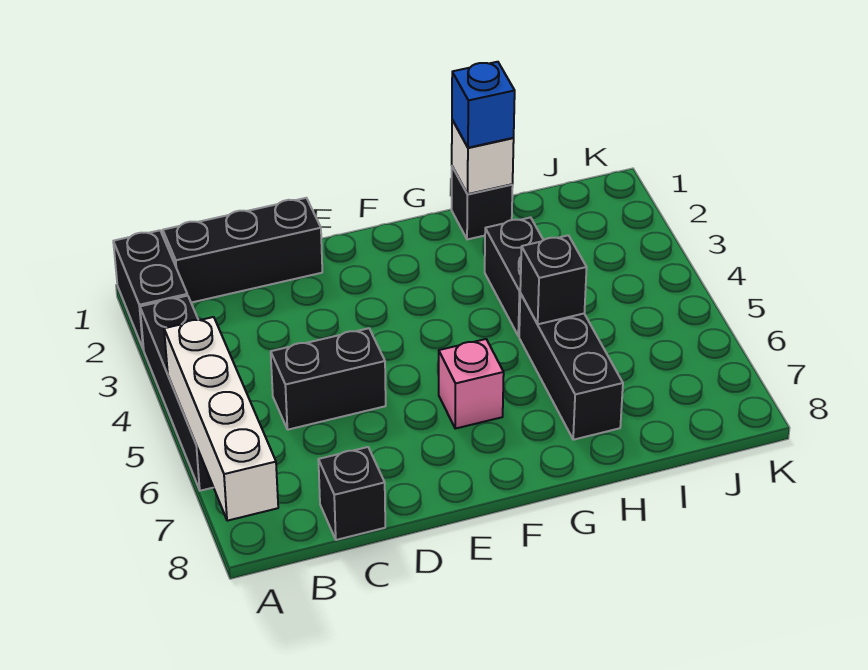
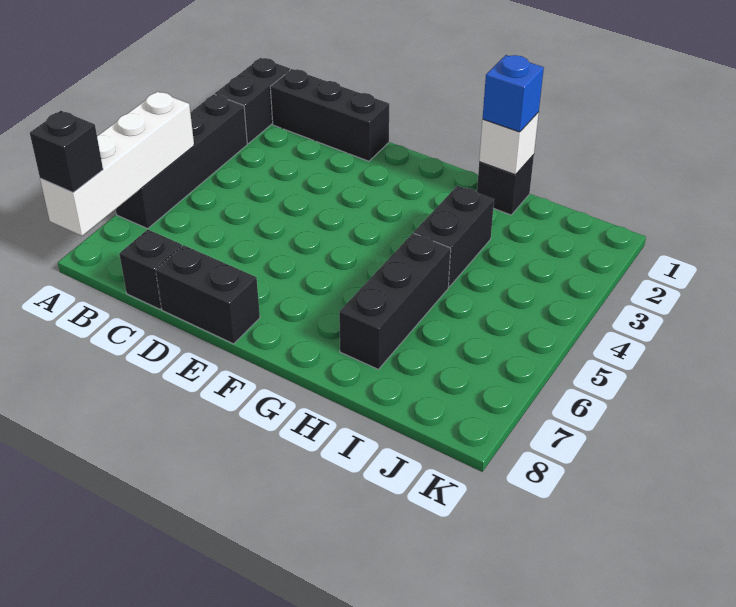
black 1x2 brick [271,328,386,430] -> black 1x2 brick moved to [156,245,260,344]
pink 1x1 brick [439,339,504,429] -> none
black 1x1 brick [520,235,587,324] -> black 1x1 brick moved to [30,111,103,193]

